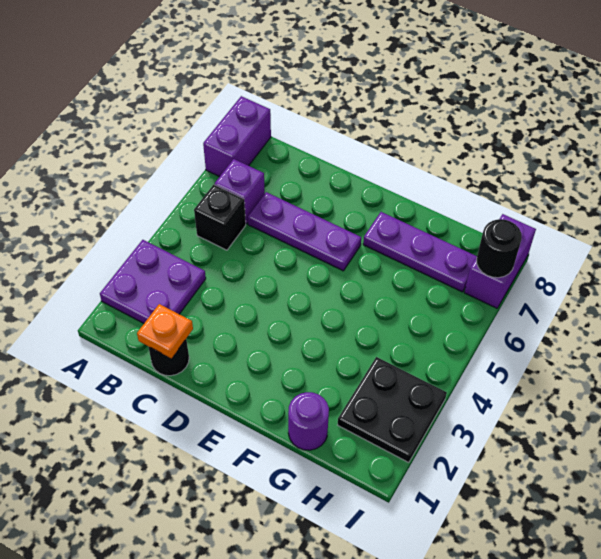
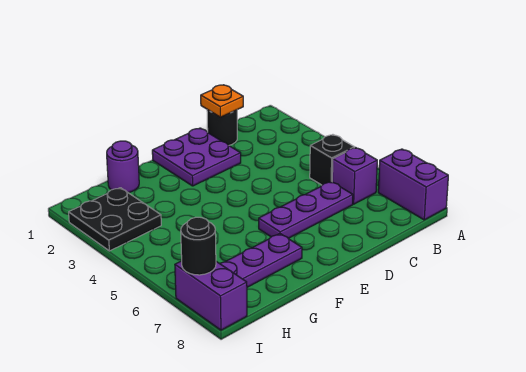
purple 2x2 plate [100,240,206,323] -> purple 2x2 plate moved to [152,128,241,186]

